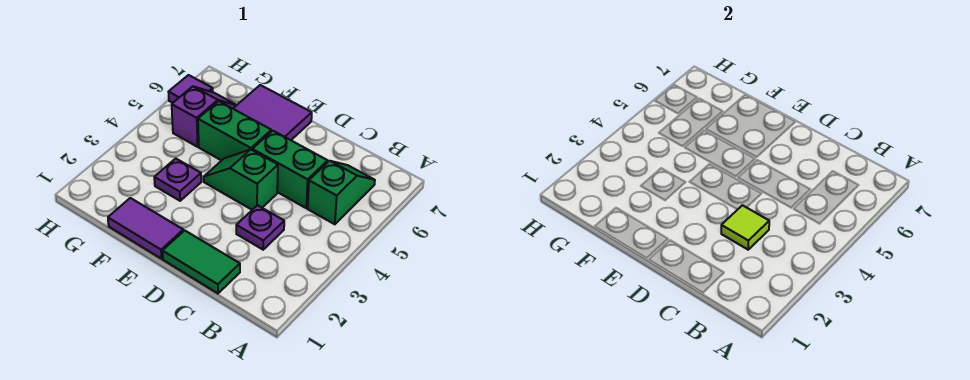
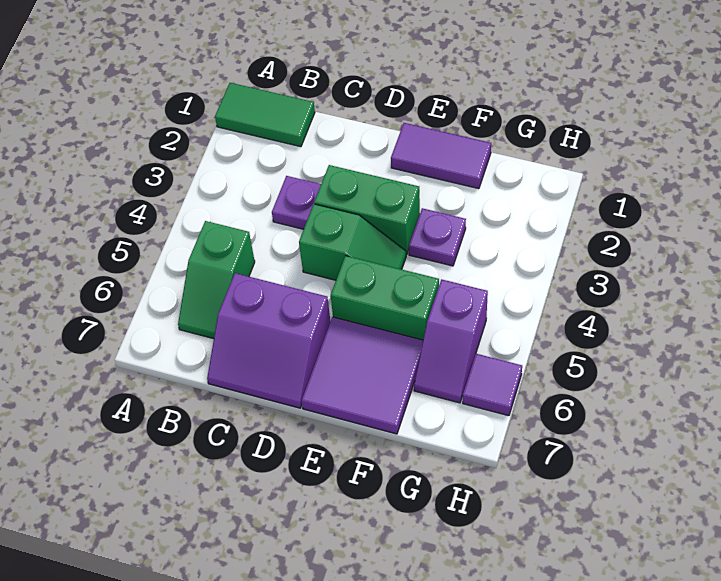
green 1x2 tile [162,230,240,293] -> green 1x2 tile moved to [215,83,315,147]
lime 1x1 tile [721,205,769,250] -> none
green 1x2 brick [252,131,328,208] -> green 1x2 brick moved to [314,165,420,255]
none -> purple 2x2 slope [207,273,330,408]

